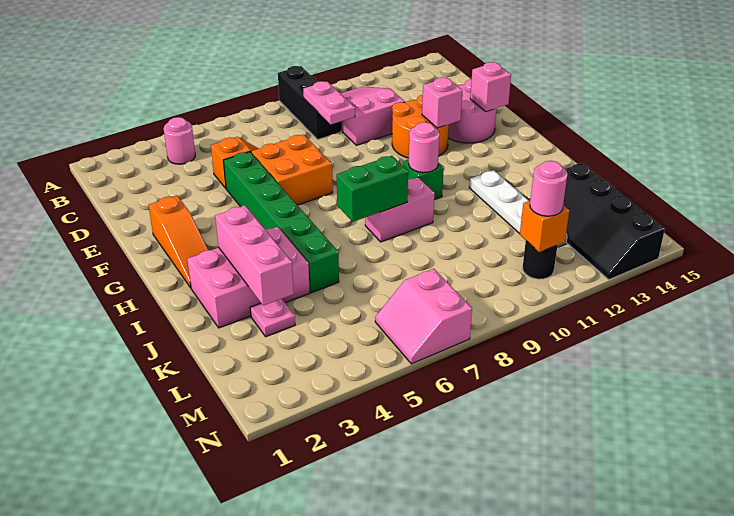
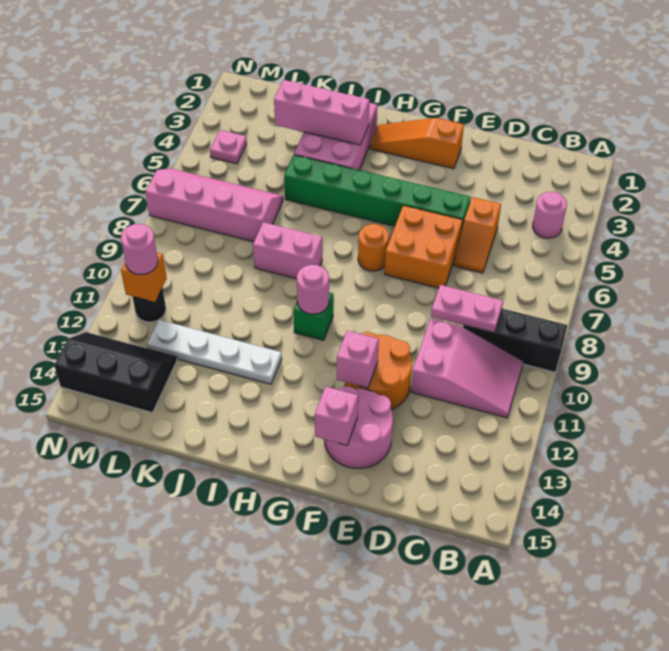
none -> orange 1x1 round brick [358,224,389,271]
green 1x2 brick [337,156,408,222] -> none
pink 1x2 brick [365,178,435,242] -> pink 1x2 brick turned to [253,222,322,279]
pink 1x1 plate [250,299,295,337] -> pink 1x1 plate moved to [210,130,247,164]
black 2x4 slope [563,163,665,280] -> black 2x3 slope [54,332,177,413]
pink 2x2 slope [375,269,472,364] -> pink 2x4 slope [146,169,283,242]

